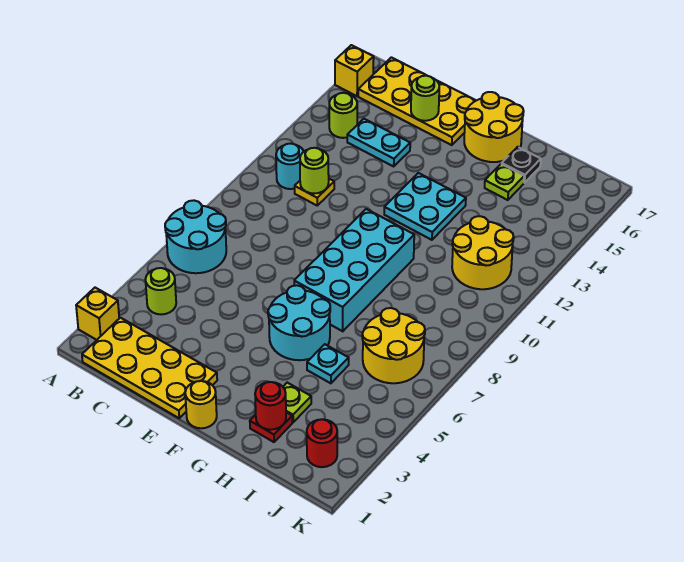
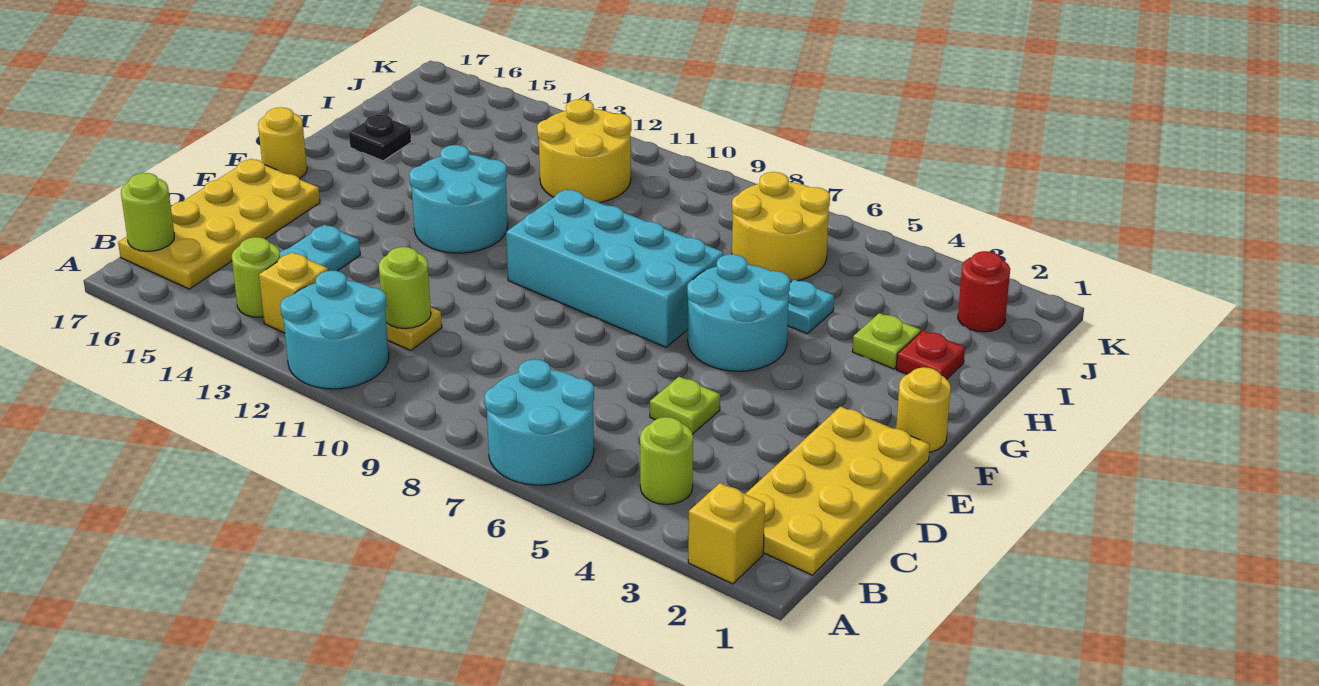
yellow 1x1 brick [335,45,374,96] -> yellow 1x1 brick moved to [259,252,328,333]
cyan 1x1 round brick [276,144,304,189] -> cyan 2x2 round brick [280,271,389,389]
lime 1x1 round brick [411,76,439,121] -> lime 1x1 round brick moved to [121,173,174,251]
cyan 2x2 plate [384,173,466,240] -> cyan 2x2 round brick [409,145,508,253]
yellow 2x2 round brick [464,92,524,162] -> yellow 1x1 round brick [258,107,307,178]
red 1x1 round brick [255,382,286,430] -> none
lime 1x1 plate [485,164,524,200] -> lime 1x1 plate moved to [650,377,720,434]

